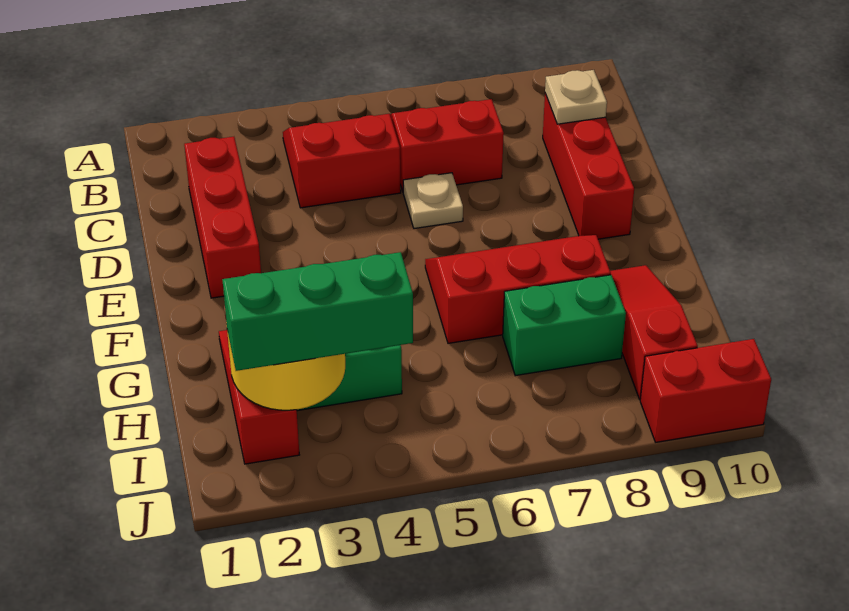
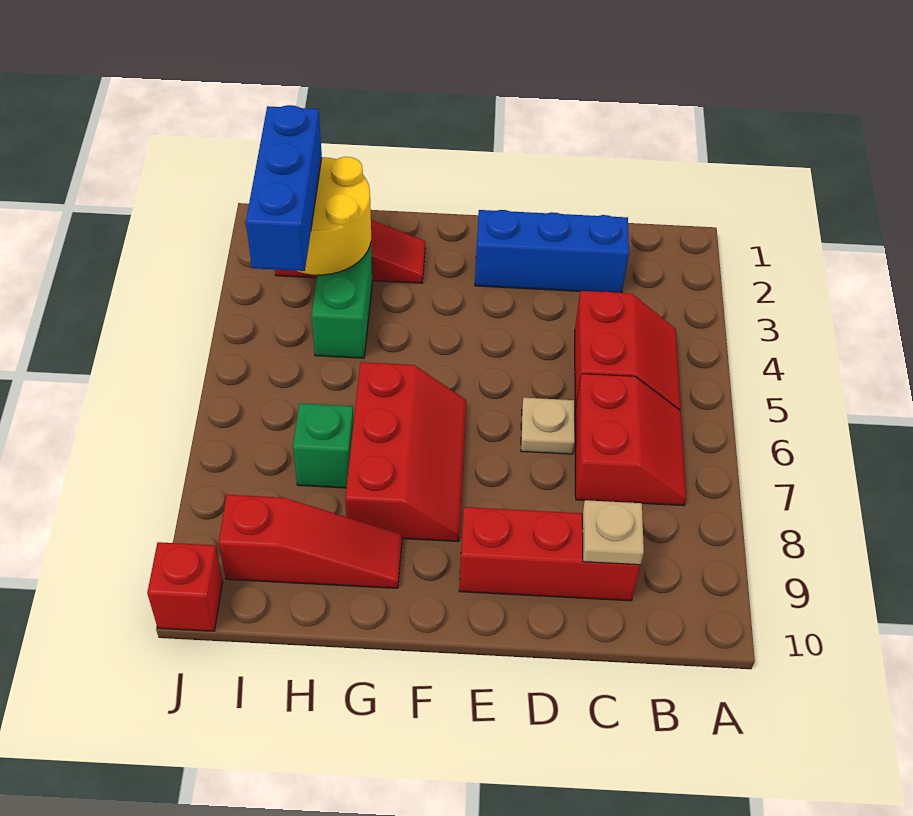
red 1x3 brick [184,137,261,298] -> blue 1x3 brick [475,210,629,293]
green 1x2 brick [503,275,626,376] -> green 1x1 brick [293,403,354,488]
green 1x3 brick [222,252,413,371] -> blue 1x3 brick [246,105,322,271]
red 1x2 brick [640,339,771,442] -> red 1x1 brick [147,542,223,631]

